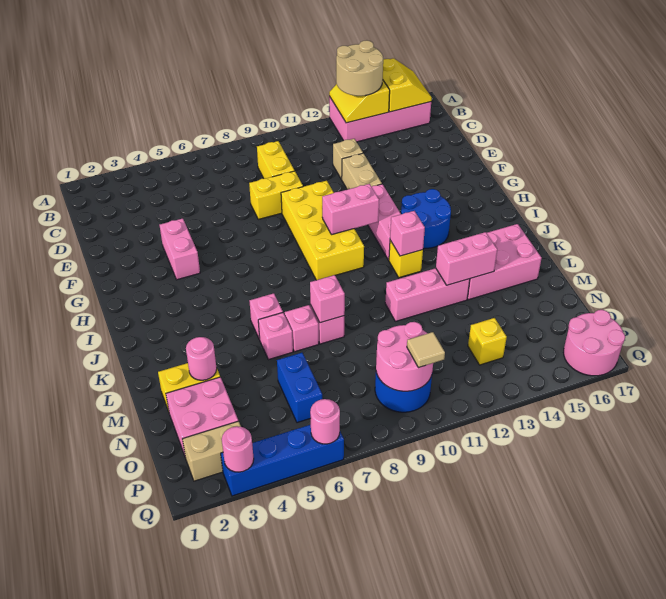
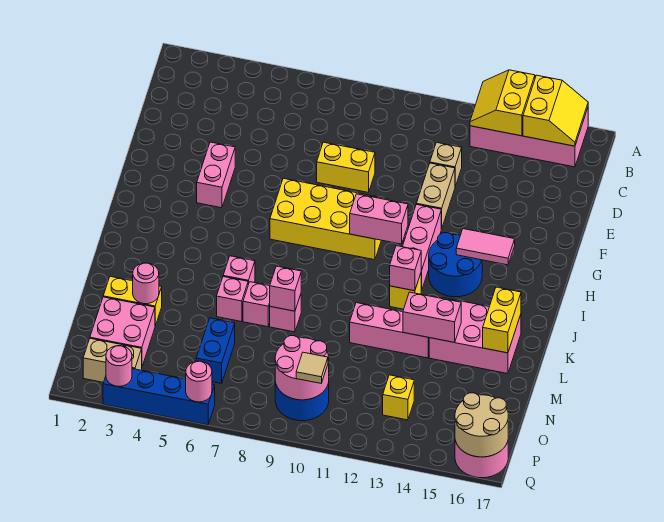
tan 2x2 round brick [336,40,383,96] -> tan 2x2 round brick moved to [455,393,508,457]
yellow 1x2 brick [257,141,295,179] -> yellow 1x2 brick moved to [483,287,521,353]
yellow 2x4 brick [281,180,364,280] -> yellow 2x4 brick turned to [270,178,388,260]
none -> pink 1x2 tile [456,229,515,265]

